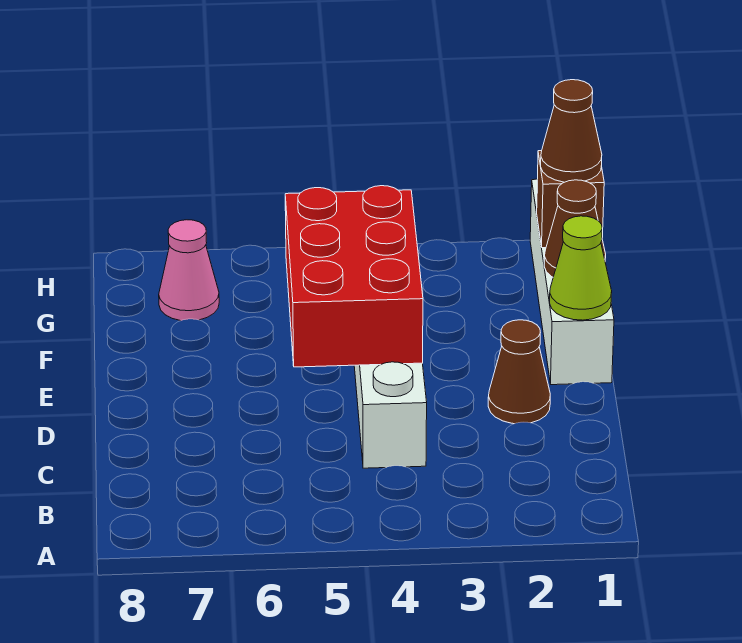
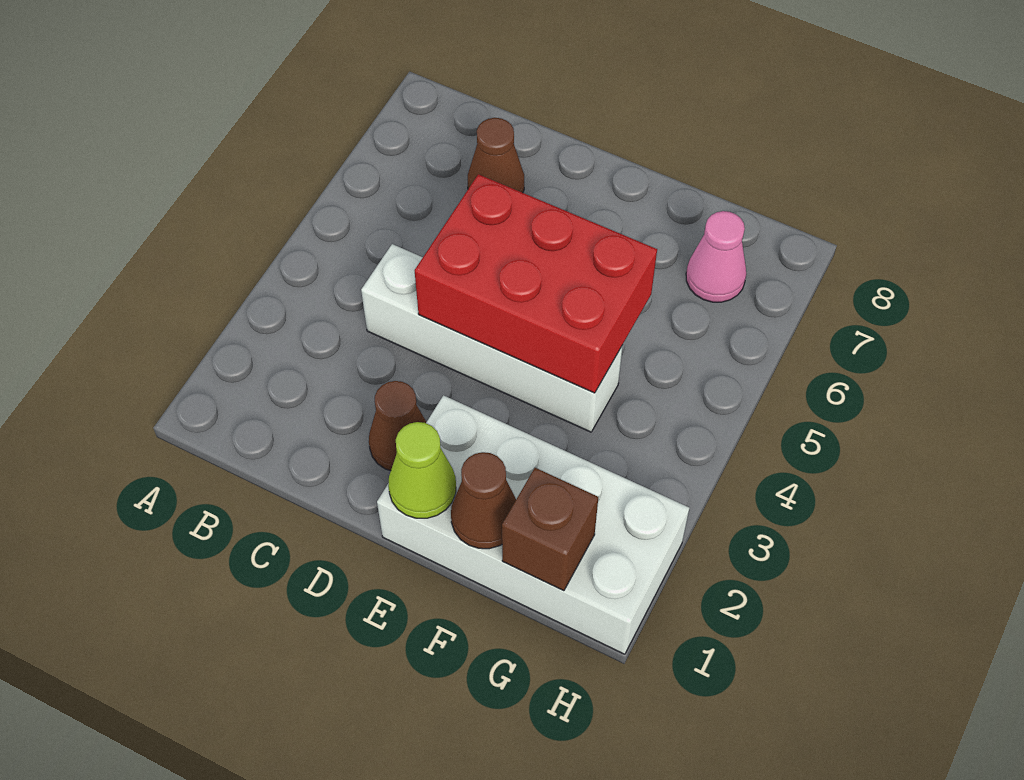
white 1x4 brick [530,179,614,385] -> white 2x4 brick [377,395,689,654]
brown 1x1 cone [541,80,602,182] -> brown 1x1 cone moved to [468,118,524,193]

